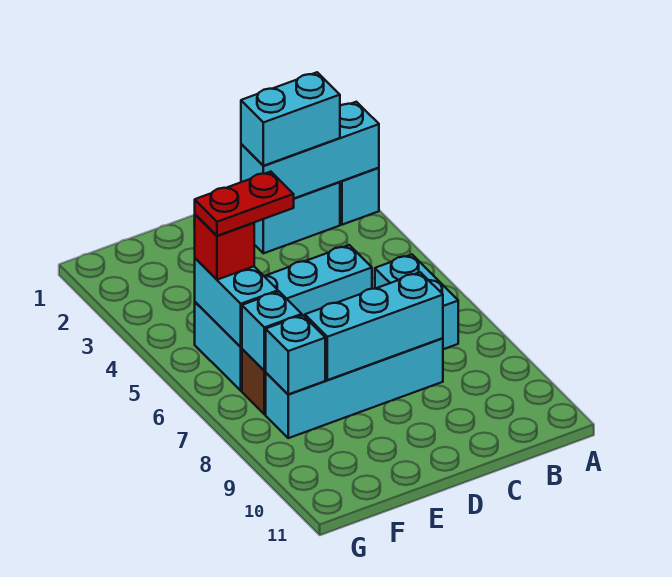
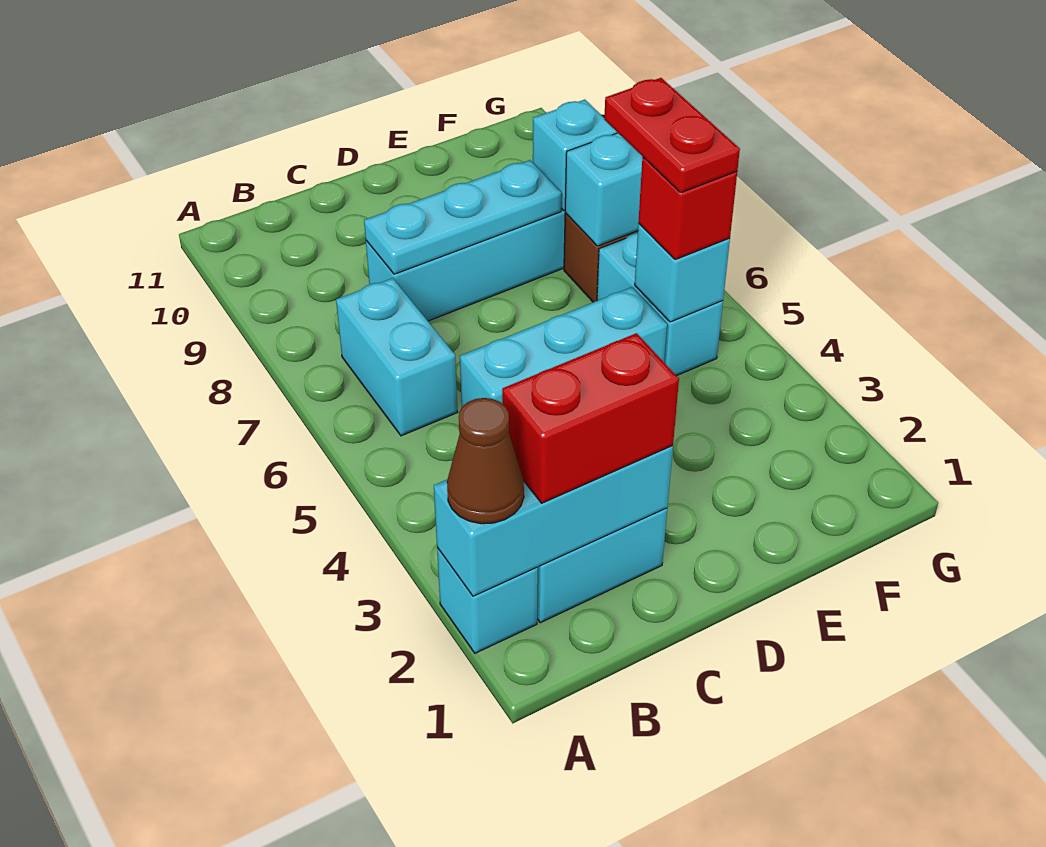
none -> brown 1x1 cone [447,398,524,524]
cyan 1x2 brick [241,72,340,166] -> red 1x2 brick [502,333,679,503]
cyan 1x3 brick [305,272,443,380] -> cyan 1x3 plate [364,160,561,274]
red 1x2 plate [195,172,294,236] -> red 1x2 plate turned to [604,78,740,193]
cyan 1x2 brick [195,258,278,347] -> cyan 1x1 brick [635,224,730,322]

